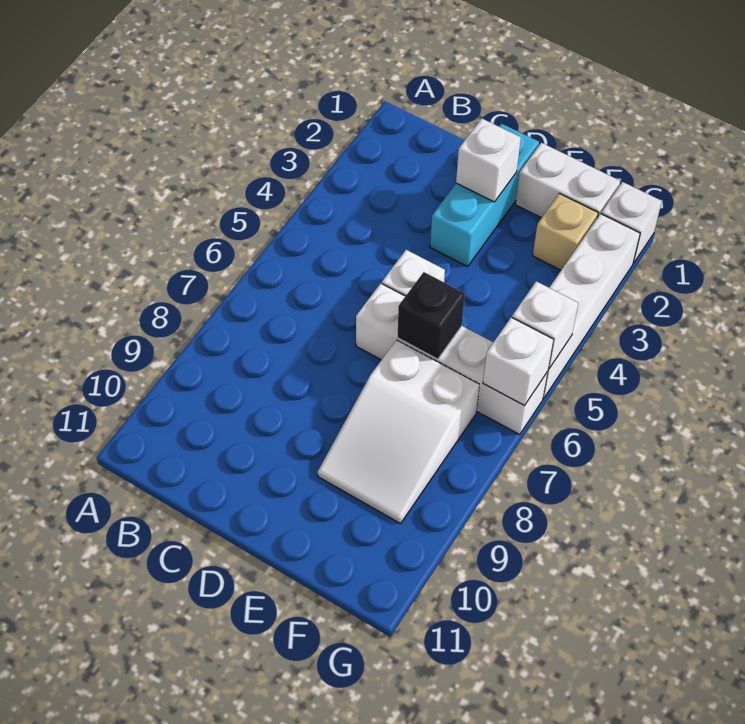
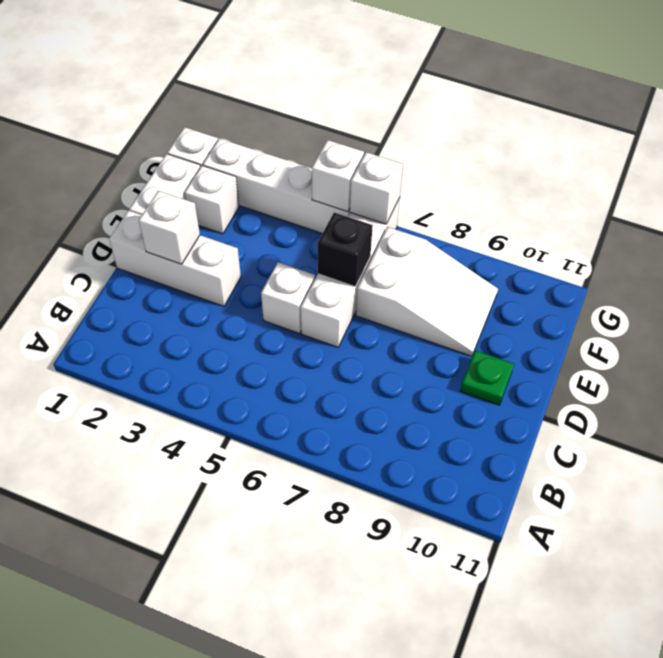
cyan 1x3 brick [430,124,539,267] -> white 1x3 brick [109,210,241,306]
none -> green 1x1 plate [460,350,514,405]
tan 1x1 brick [533,193,598,270] -> white 1x1 brick [185,166,239,234]

